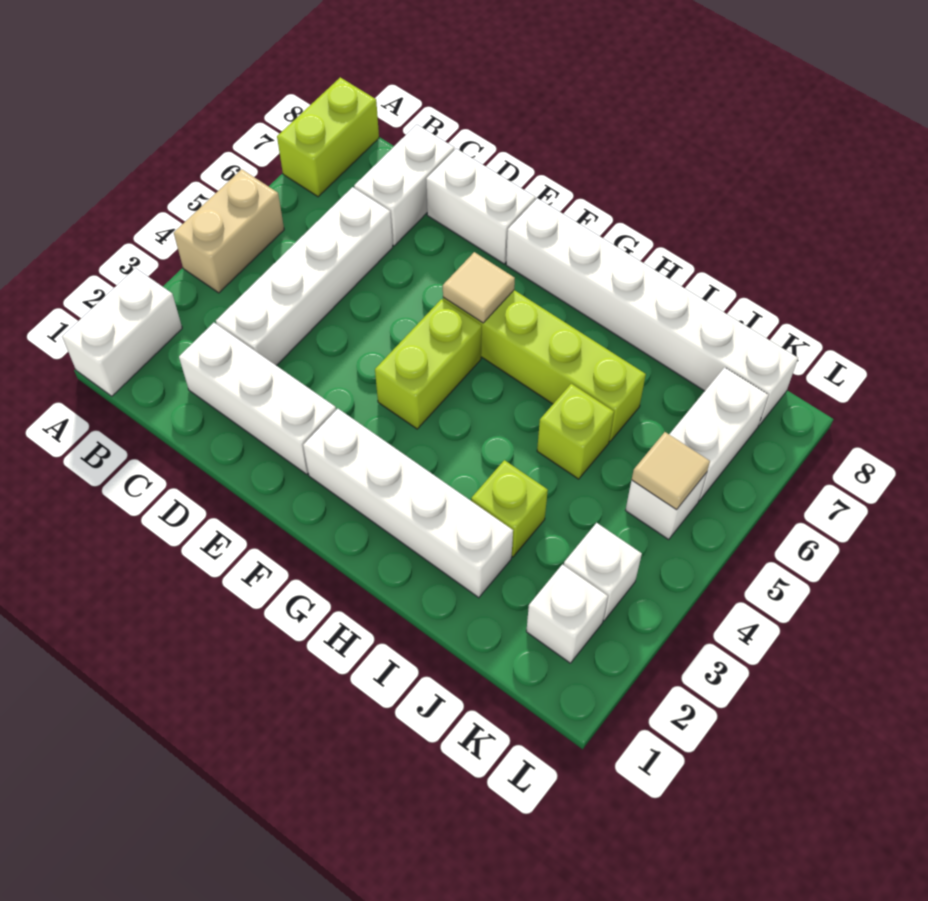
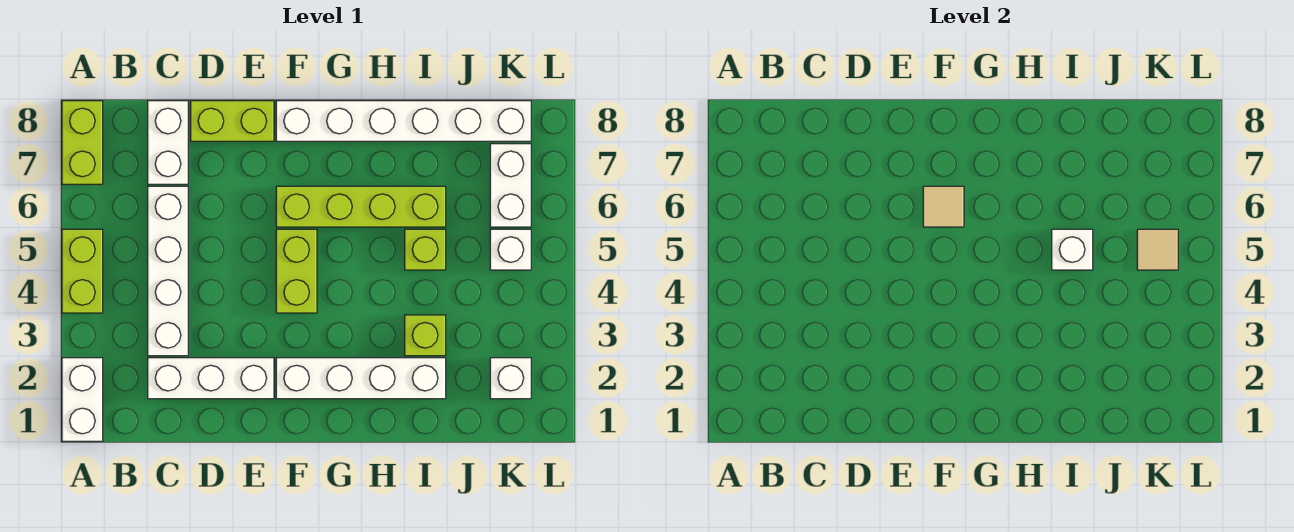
tan 1x2 brick [174,169,284,293] -> lime 1x2 brick [62,229,103,313]
white 1x2 brick [426,149,535,264] -> lime 1x2 brick [191,101,274,141]
white 1x1 brick [564,523,642,621] -> white 1x1 brick moved to [1052,229,1093,270]

